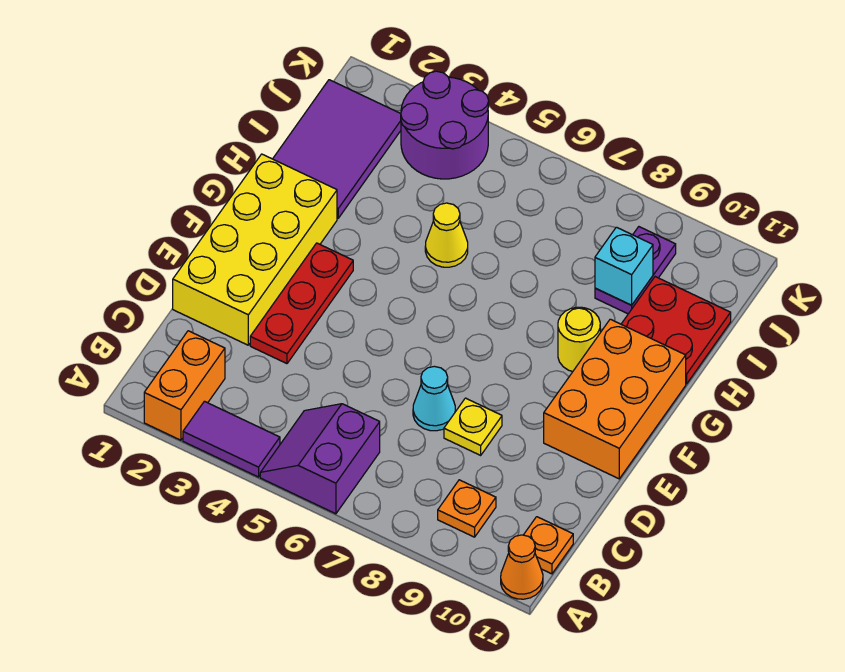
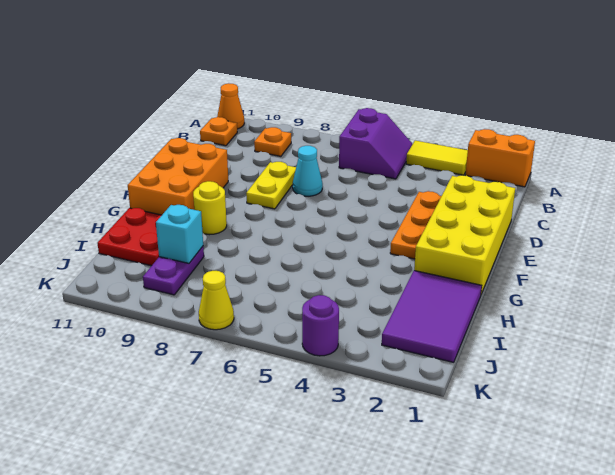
orange 1x2 brick [144,331,225,440] -> orange 1x2 brick turned to [465,129,535,187]
purple 1x2 tile [183,401,280,477] -> yellow 1x2 tile [406,141,468,175]
red 1x3 plate [250,243,353,364] -> orange 1x3 plate [390,191,441,259]
yellow 1x1 plate [444,398,502,455] -> yellow 1x2 plate [246,162,296,209]
yellow 1x1 cone [425,203,468,267] -> yellow 1x1 cone moved to [199,271,234,330]
purple 2x2 round brick [401,71,489,179] -> purple 1x1 round brick [302,295,339,356]

